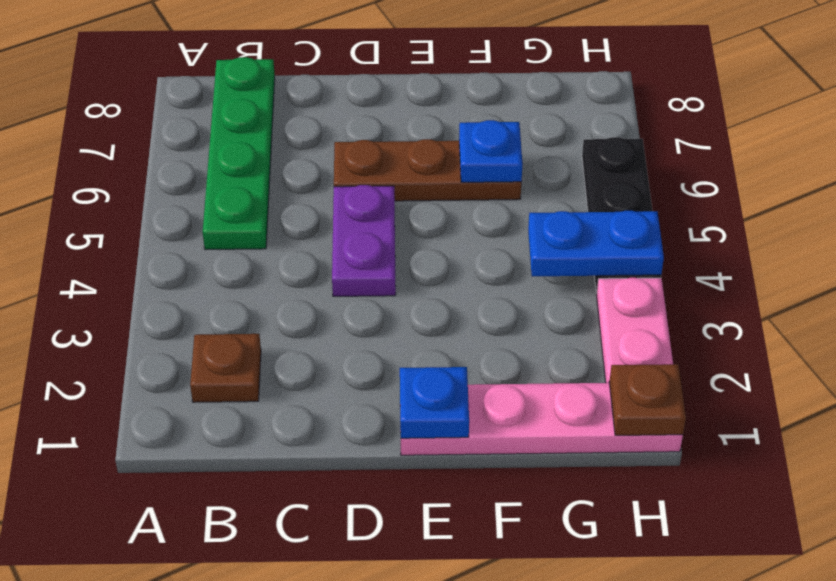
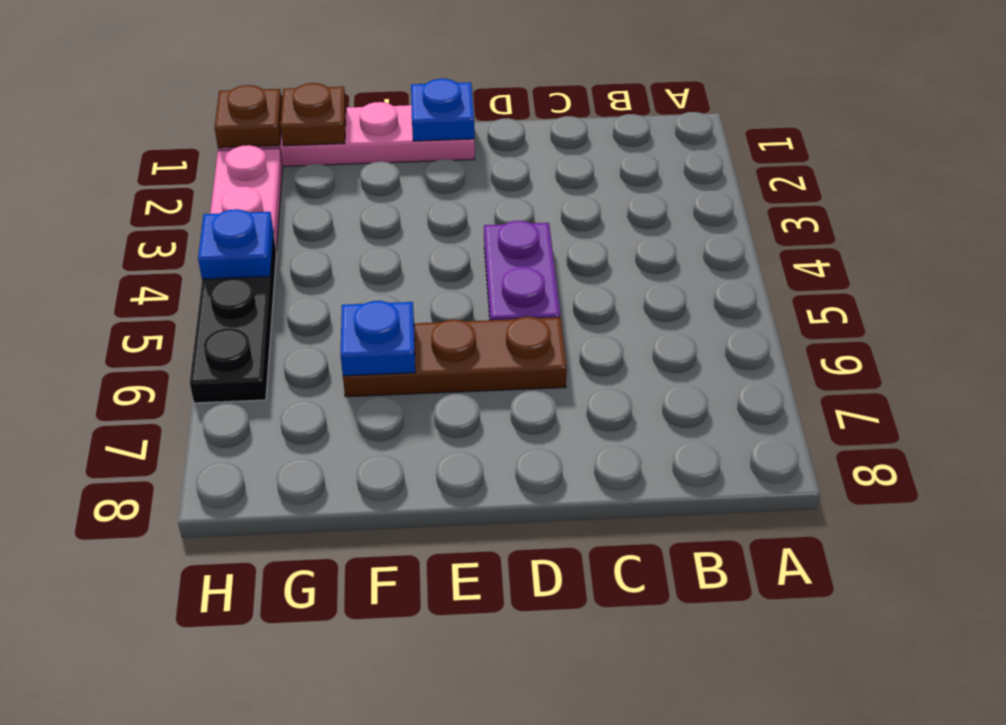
brown 1x1 plate [190,334,261,402] -> brown 1x1 plate moved to [281,83,346,146]
green 1x4 plate [203,57,275,250] -> none
blue 1x2 plate [528,211,664,276] -> blue 1x1 plate [198,209,274,279]

